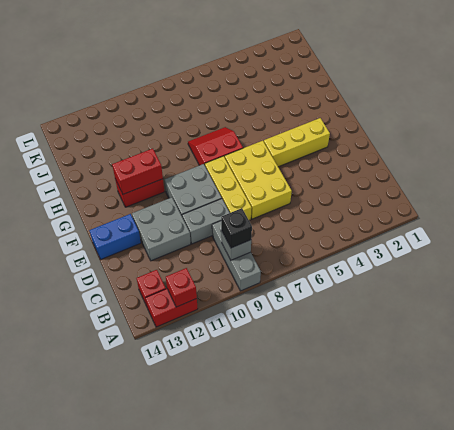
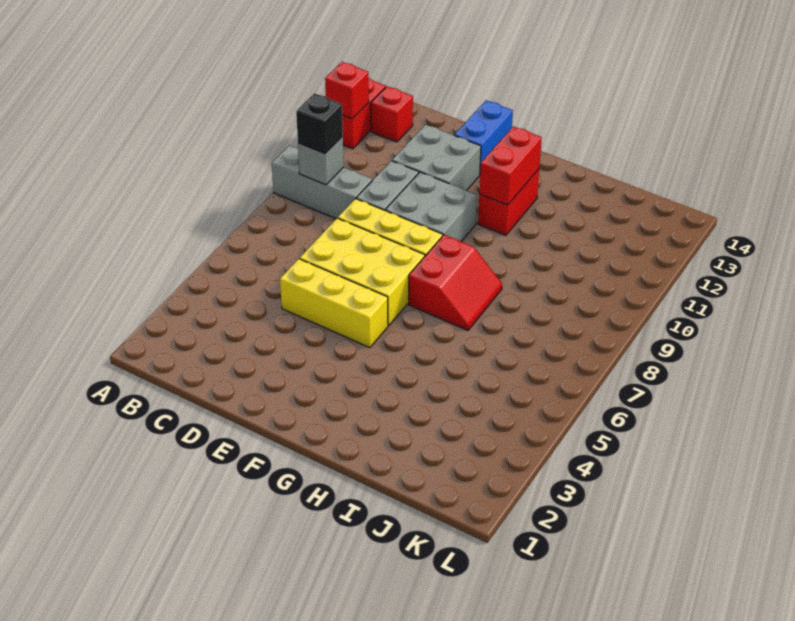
yellow 1x3 brick [264,118,330,167] -> yellow 1x3 brick turned to [280,259,388,348]

